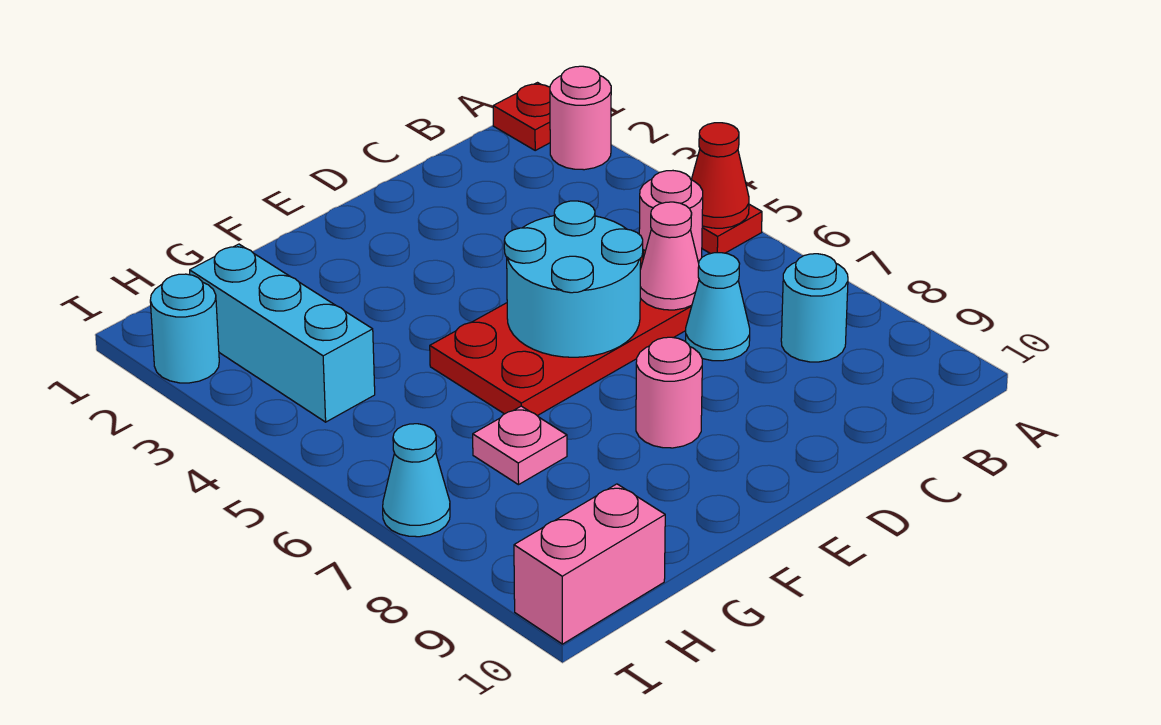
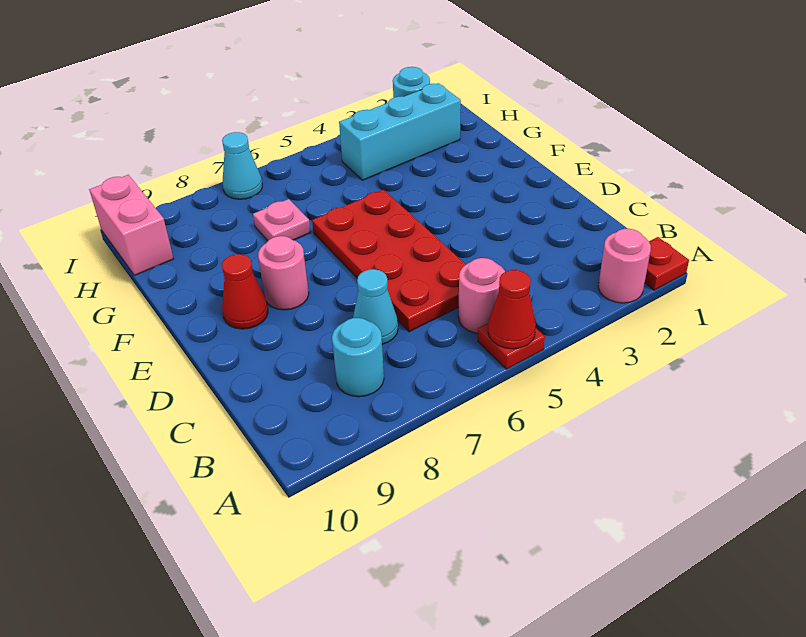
pink 1x1 cone [640,202,699,310] -> none
cyan 2x2 round brick [504,201,643,357] -> none
none -> red 1x1 cone [222,254,268,329]

